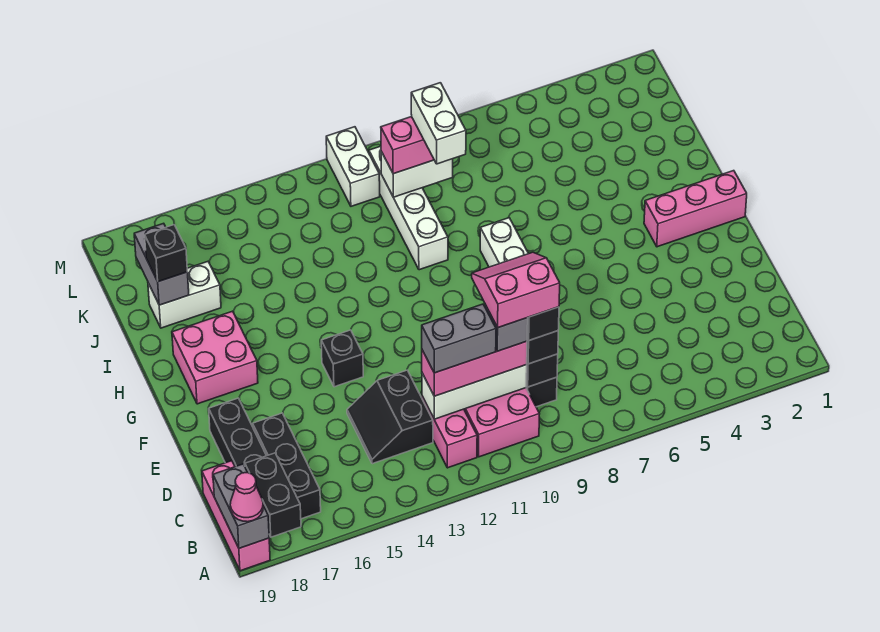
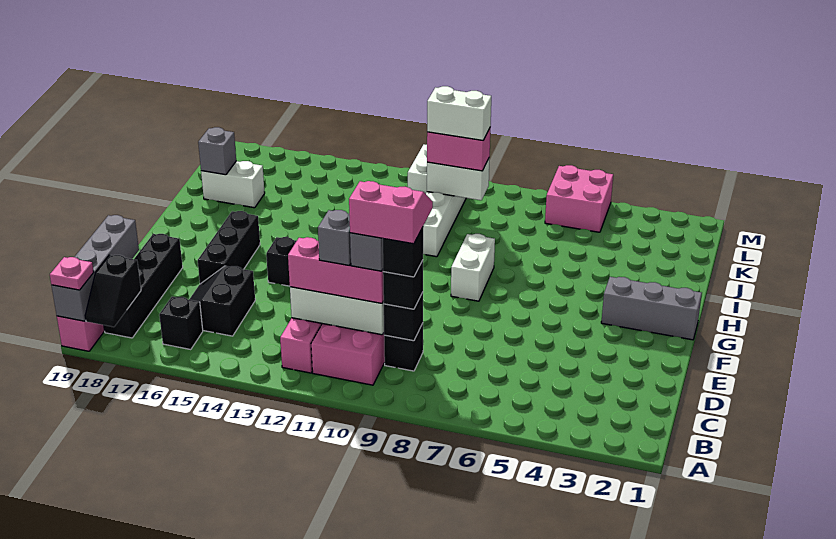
black 1x2 brick [245,453,301,537] -> black 1x2 slope [85,255,141,327]
grey 1x2 brick [213,464,269,548] -> grey 1x4 brick [51,215,139,321]
pink 1x1 cone [230,472,263,522] -> pink 1x1 plate [50,257,94,290]
black 1x3 brick [253,413,321,519] -> black 1x3 brick moved to [198,211,260,284]
grey 1x2 brick [422,304,496,373] -> grey 1x1 brick [318,210,351,265]
black 2x2 slope [347,370,433,464] -> black 2x2 slope moved to [189,266,255,336]
pink 1x3 brick [644,171,747,247] -> grey 1x3 brick [601,277,702,340]
pink 2x2 brick [172,311,258,404] -> pink 2x2 brick moved to [545,165,613,232]
white 1x2 brick [411,83,466,164] -> white 1x2 brick turned to [427,86,491,140]
grey 1x2 brick [134,223,189,305] -> grey 1x1 brick [198,127,236,175]
black 1x1 brick [145,225,187,282] -> black 1x1 brick moved to [159,297,203,350]

